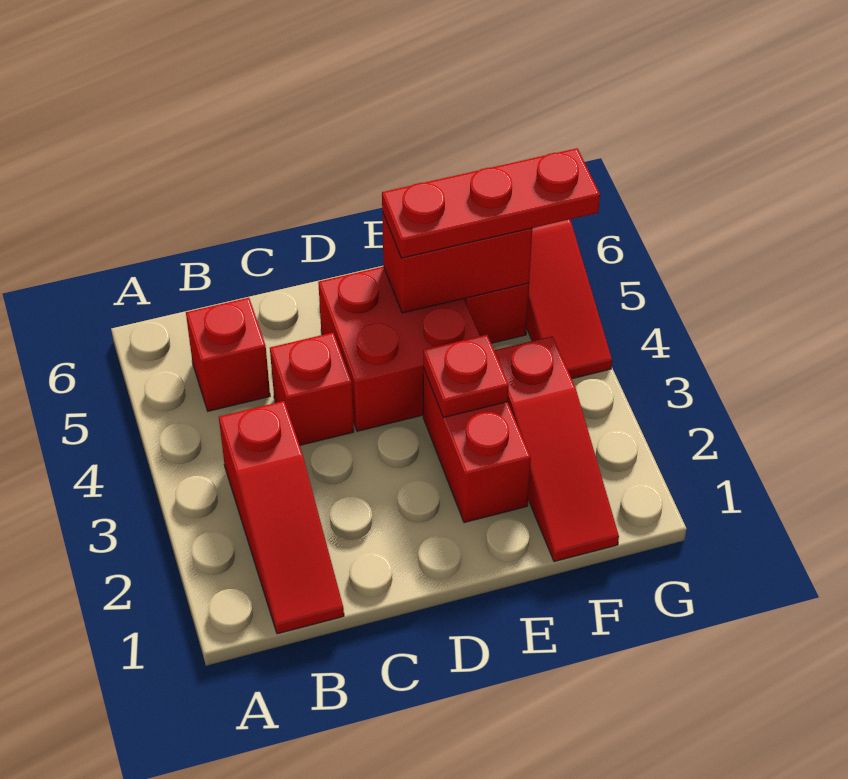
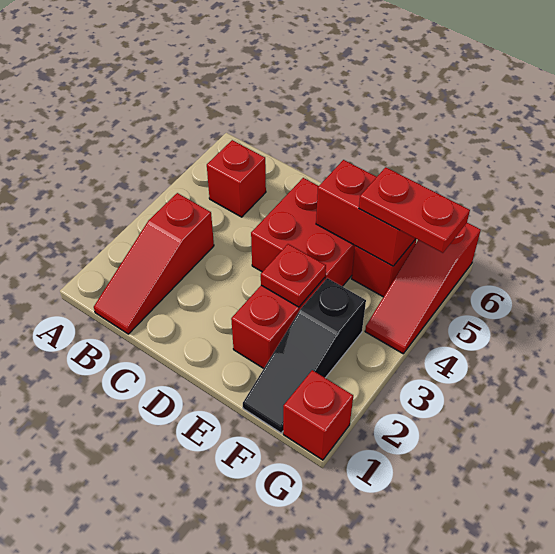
red 1x1 brick [270,333,354,445] -> red 1x1 brick moved to [283,370,353,460]
red 1x3 plate [382,148,600,258] -> red 1x2 plate [359,167,470,253]
red 1x3 slope [494,336,619,562] -> black 1x3 slope [243,278,366,433]

